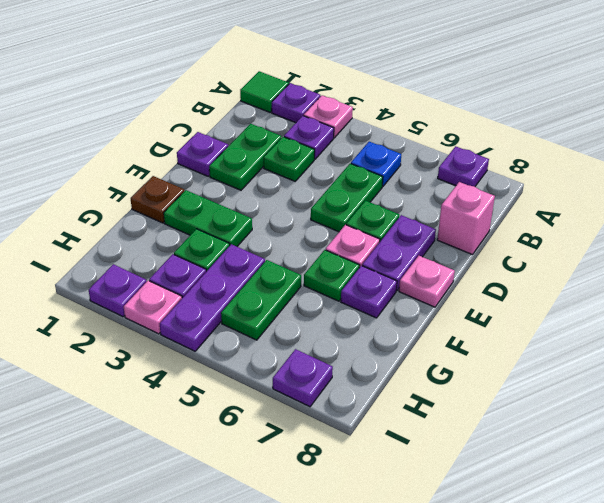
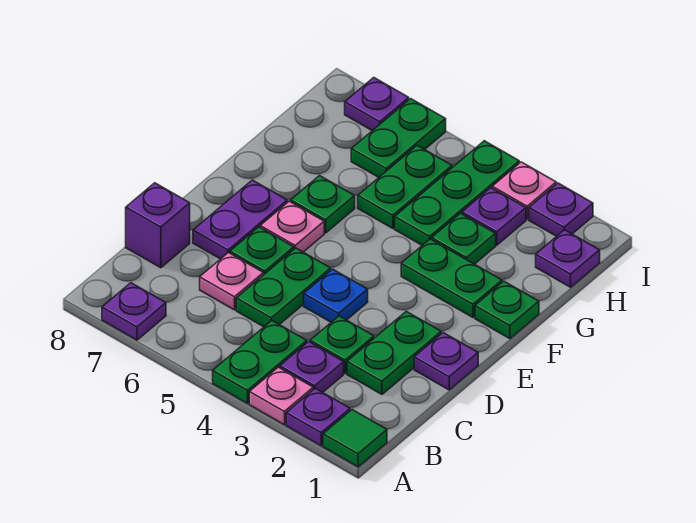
none -> green 1x2 plate [213,321,307,404]
blue 1x1 plate [351,142,401,187] -> blue 1x1 plate moved to [304,269,368,322]
pink 1x1 brick [437,182,495,255] -> purple 1x1 brick [126,183,190,268]
pink 1x1 plate [399,256,455,307] -> pink 1x1 plate moved to [200,253,264,310]
brown 1x1 plate [131,176,184,223] -> green 1x1 plate [475,281,539,339]
purple 1x1 plate [341,266,397,318] -> purple 1x1 plate moved to [536,230,600,287]
purple 1x3 plate [160,244,265,351] -> green 1x3 plate [395,141,519,245]
none -> green 1x2 plate [351,99,446,177]

